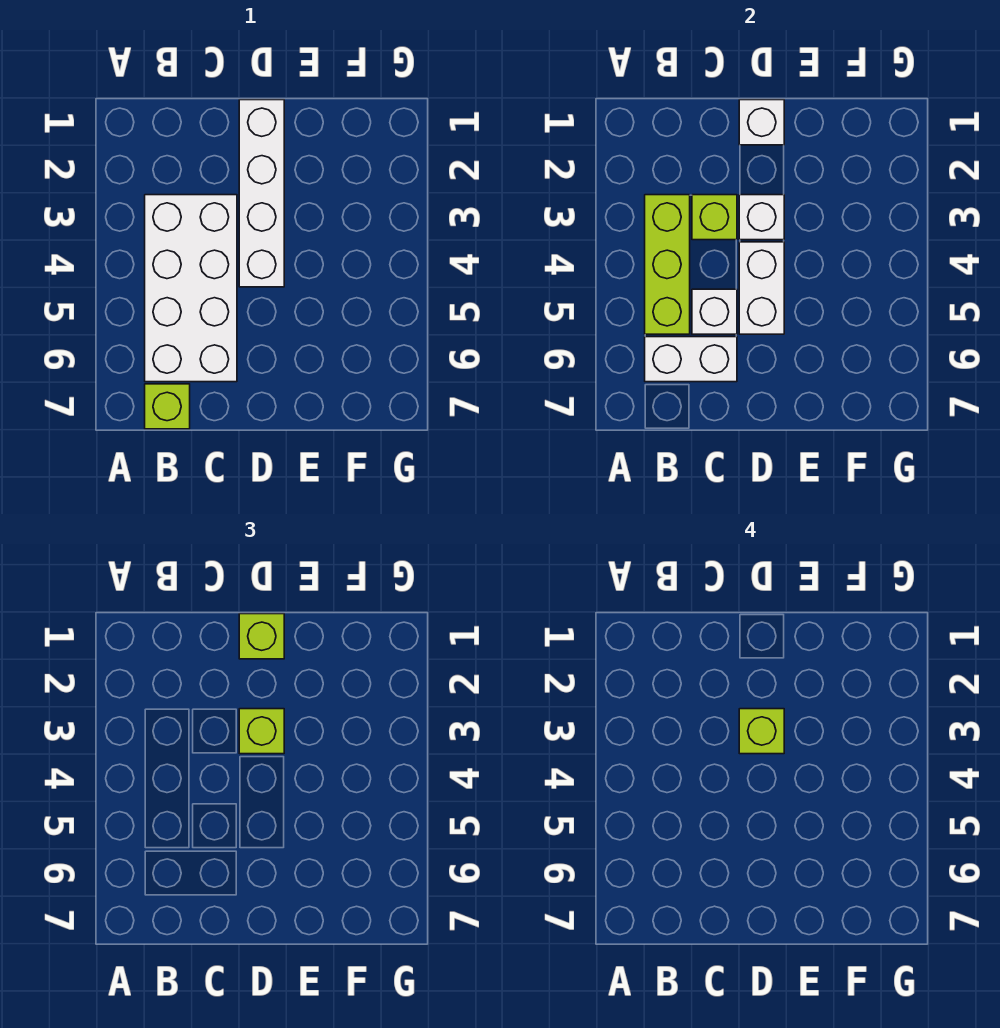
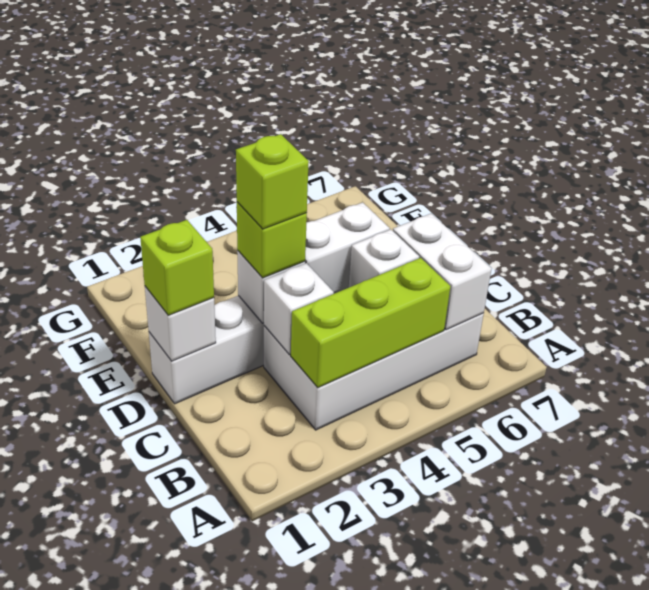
lime 1x1 brick [145,384,190,429] -> none
lime 1x1 brick [692,195,737,240] -> white 1x1 brick [264,263,334,355]

